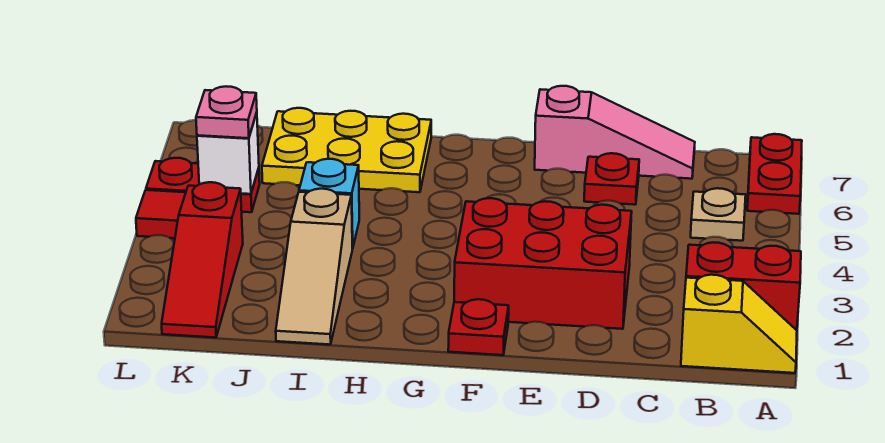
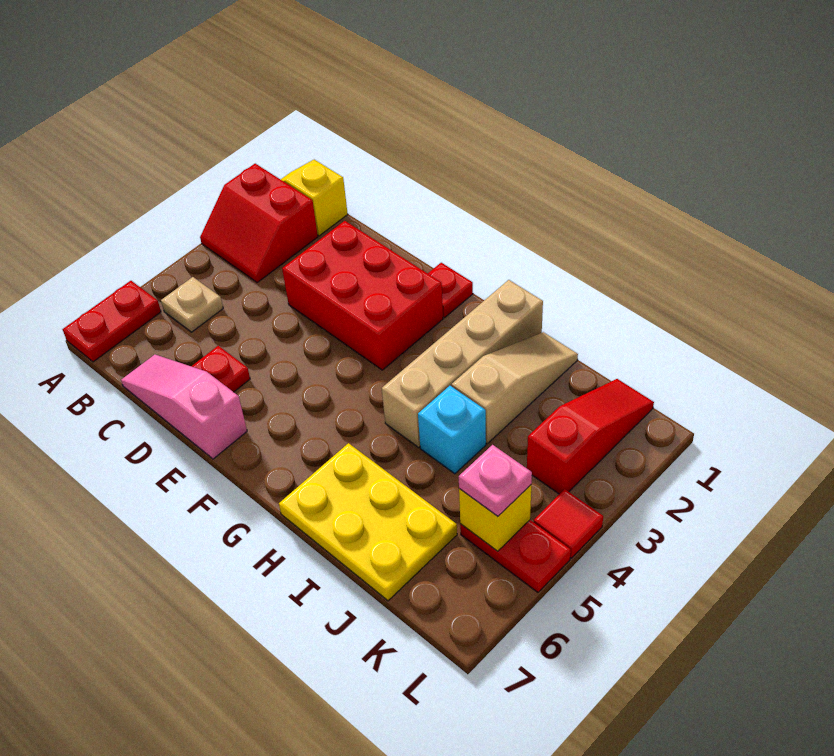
none -> tan 1x4 brick [382,280,543,447]
white 1x1 brick [197,113,259,194] -> yellow 1x1 brick [459,485,531,551]

